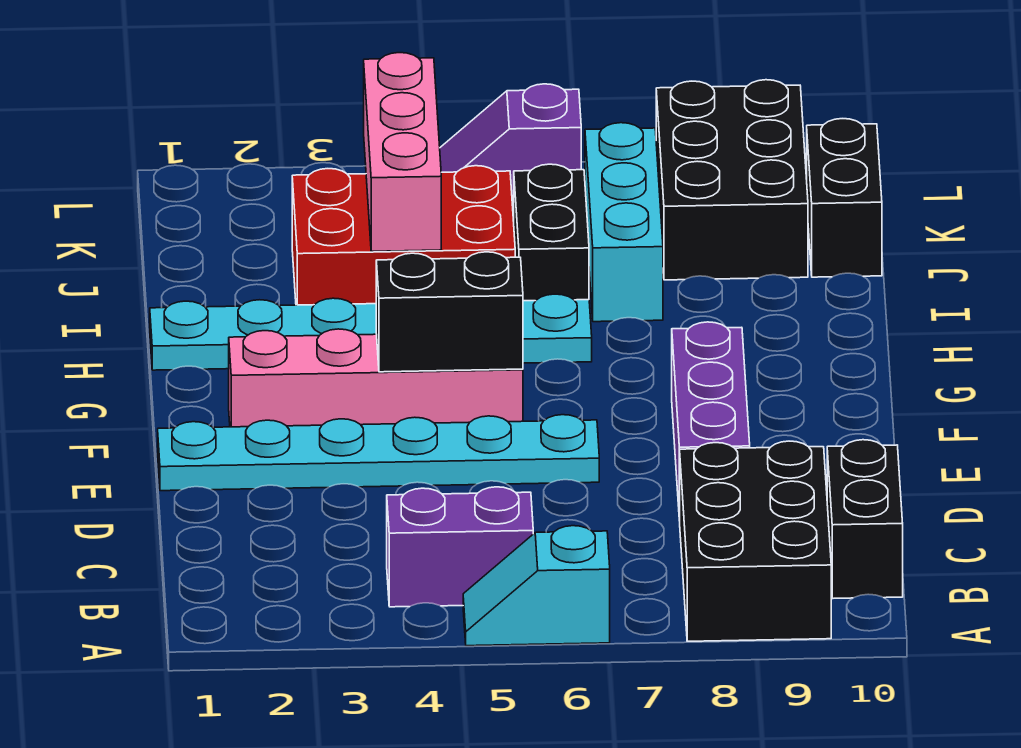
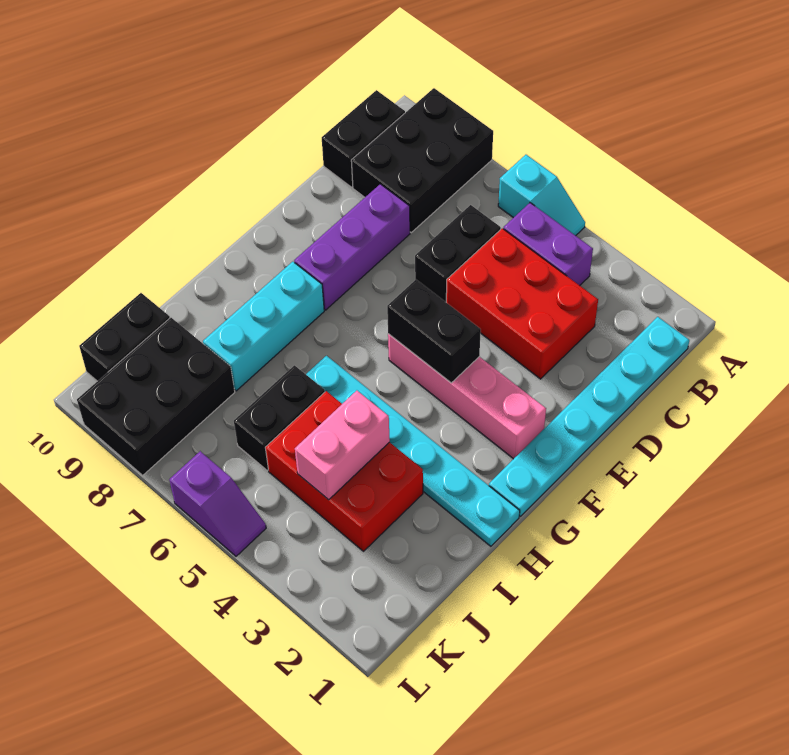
none -> red 2x3 brick [446,228,598,379]
none -> black 1x2 brick [415,205,501,302]
cyan 1x6 plate [158,415,599,491] -> cyan 1x6 plate turned to [489,317,689,516]
pink 1x3 brick [364,53,441,251] -> pink 1x2 brick [295,391,390,500]
cyan 1x3 brick [585,123,663,322] -> cyan 1x3 brick moved to [203,262,324,391]

